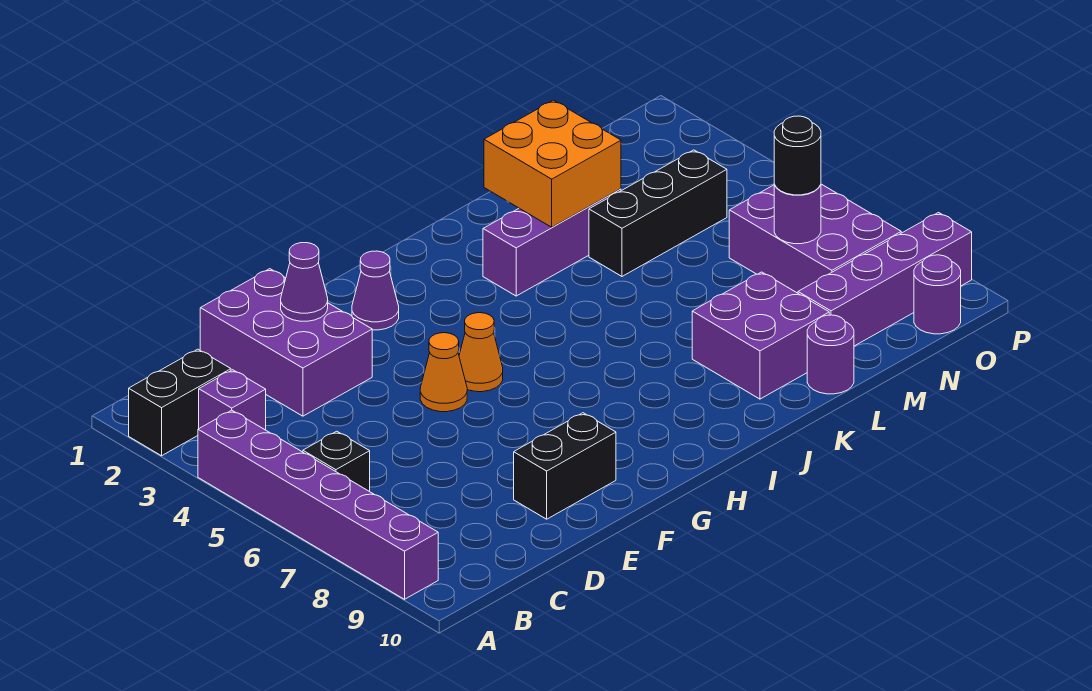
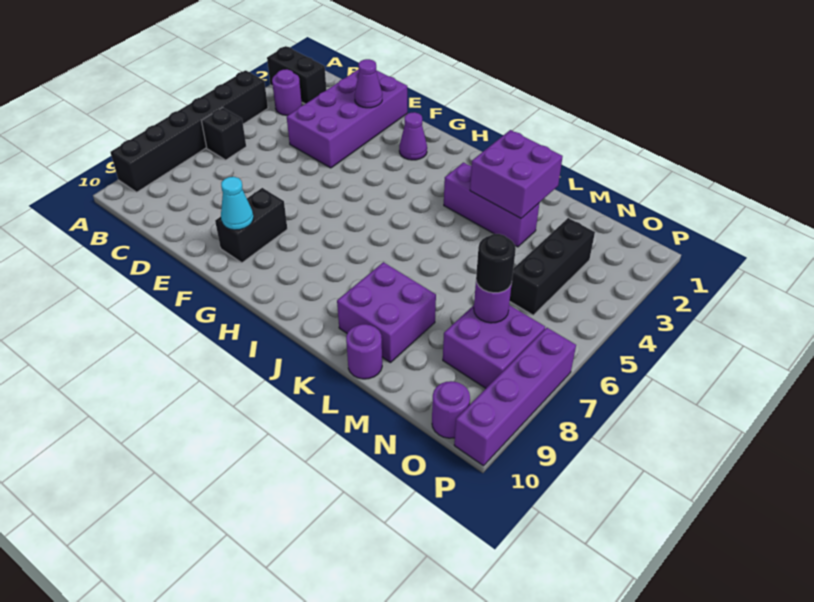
purple 1x6 brick [198,410,438,599] -> black 1x6 brick [110,70,268,192]
purple 1x1 brick [199,370,266,430] -> purple 1x1 round brick [272,69,302,115]
purple 2x3 brick [200,269,372,416] -> purple 2x4 brick [287,69,407,168]
black 1x2 brick [514,413,616,519] -> black 1x2 brick turned to [215,188,287,263]
orange 1x1 cone [420,333,467,412] -> none
none -> cyan 1x1 cone [221,177,253,230]
orange 1x1 cone [459,313,503,392] -> none
orange 2x2 brick [484,100,621,227] -> purple 2x2 brick [470,130,563,218]
black 1x3 brick [589,150,727,276] -> black 1x3 brick turned to [510,218,595,315]
purple 1x4 brick [798,213,972,346] -> purple 1x4 brick turned to [454,328,576,466]
purple 2x3 brick [729,184,901,293] -> purple 2x2 brick [443,305,545,388]

